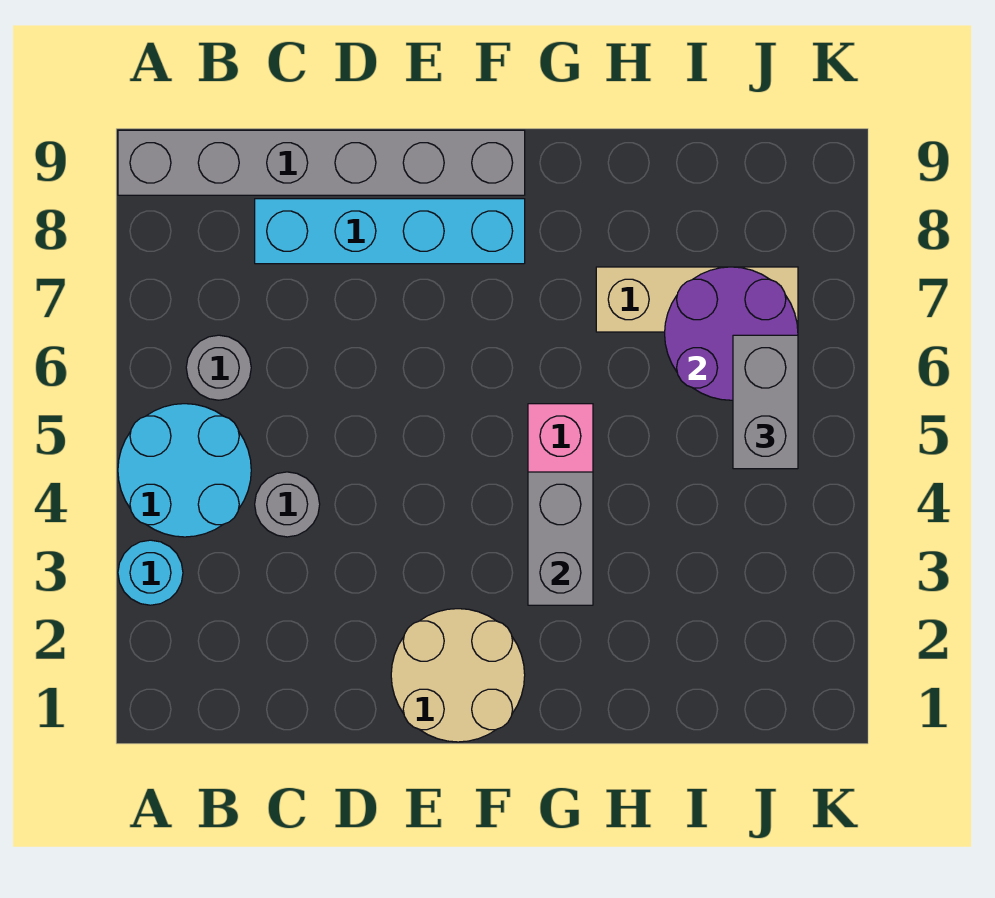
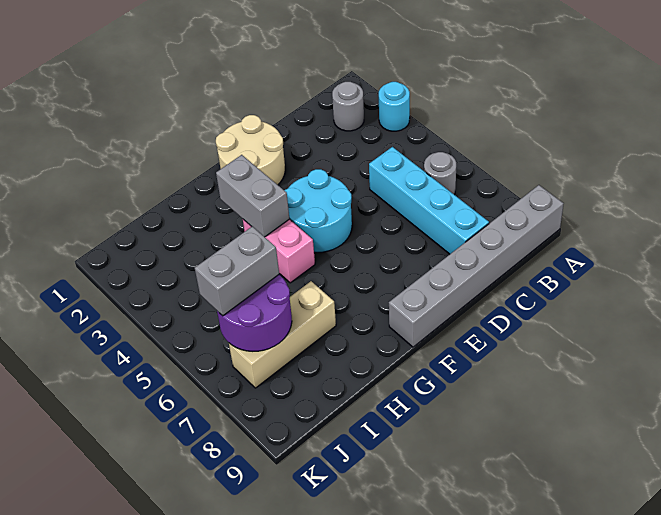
cyan 2x2 round brick [118,404,251,537] -> cyan 2x2 round brick moved to [284,169,352,252]
grey 1x1 round brick [255,472,320,537] -> grey 1x1 round brick moved to [332,82,364,131]
cyan 1x4 brick [255,199,525,264] -> cyan 1x4 brick turned to [369,147,489,254]
grey 1x2 brick [733,335,798,469] -> grey 1x2 brick turned to [195,226,279,316]

